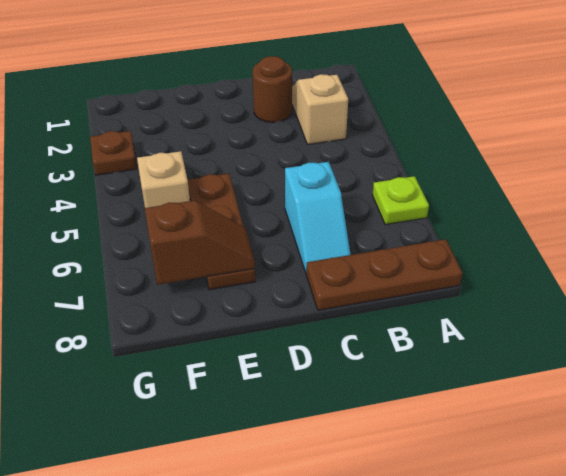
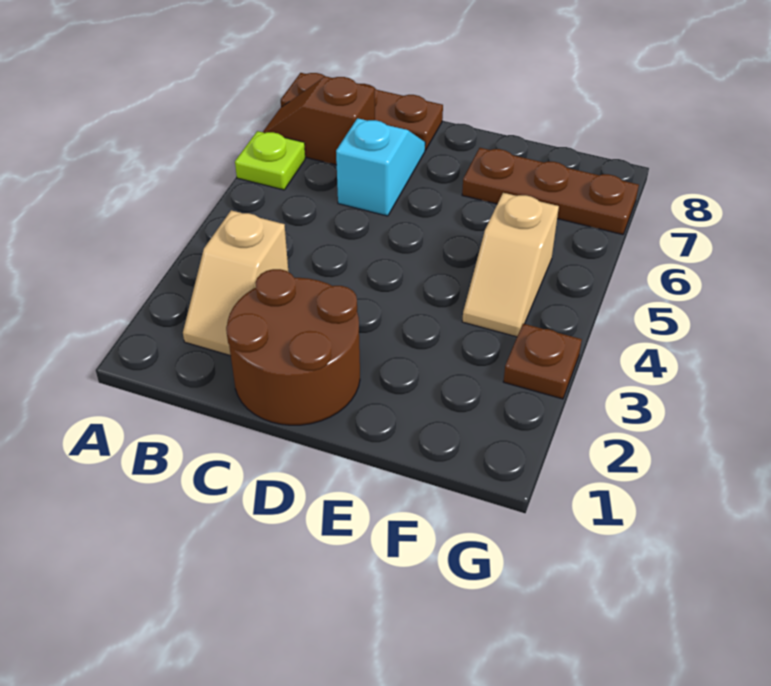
brown 1x1 round brick [253,56,292,122] -> brown 2x2 round brick [226,269,360,425]
brown 1x3 plate [188,173,255,290] -> brown 1x3 plate turned to [462,148,639,235]
brown 1x2 slope [145,201,255,285] -> brown 1x2 slope moved to [263,76,375,165]

